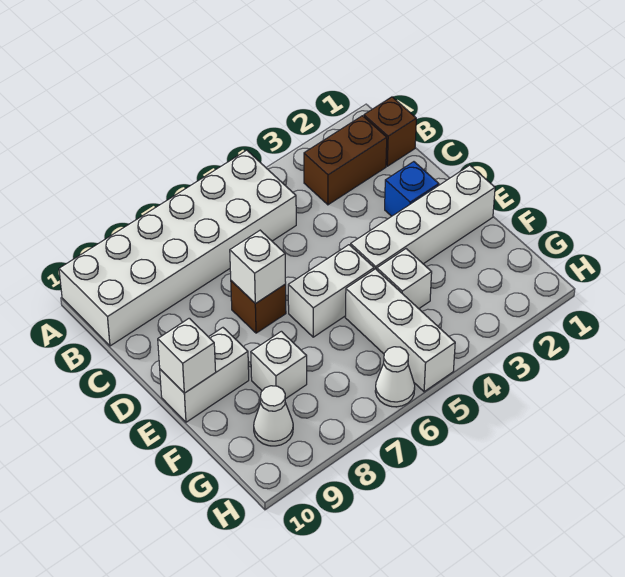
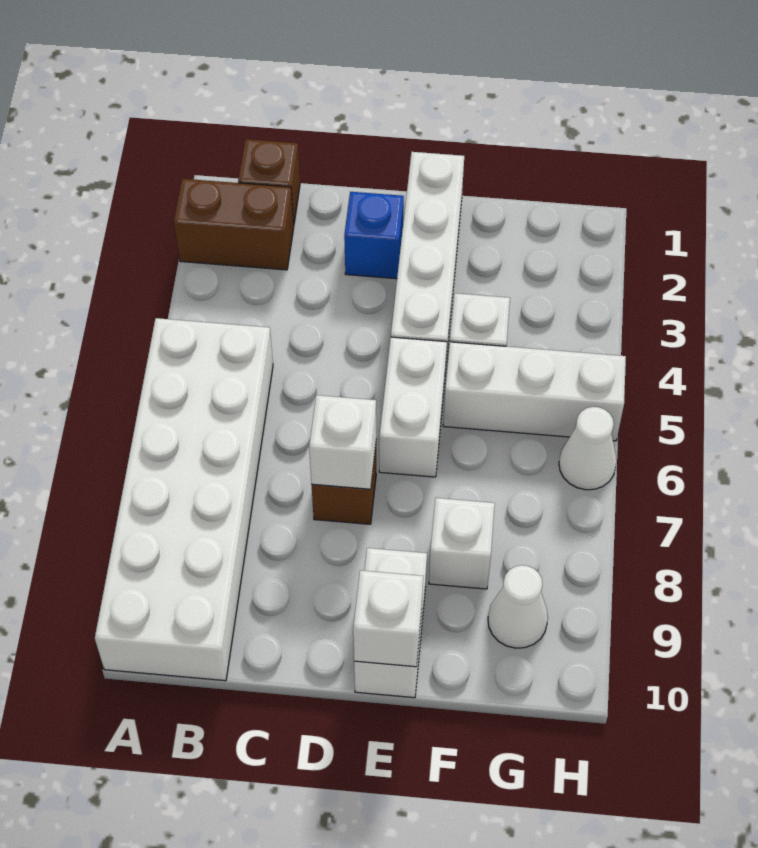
brown 1x2 brick [304,116,387,205] -> brown 1x2 brick turned to [174,179,294,270]

